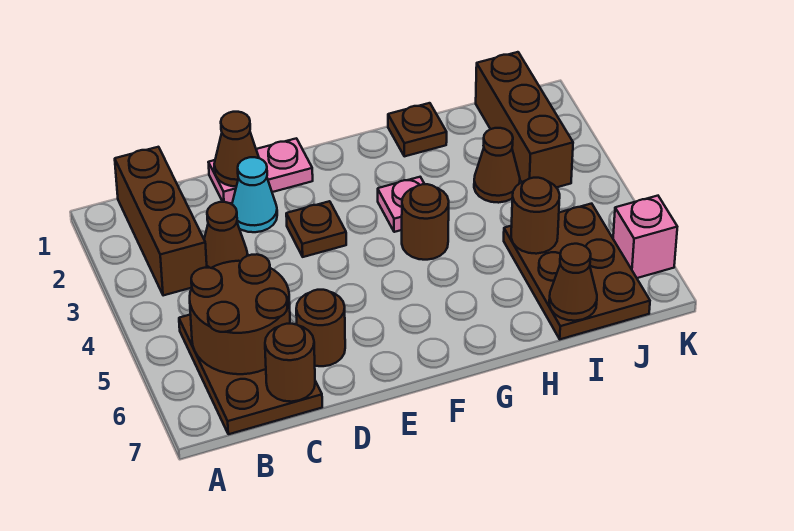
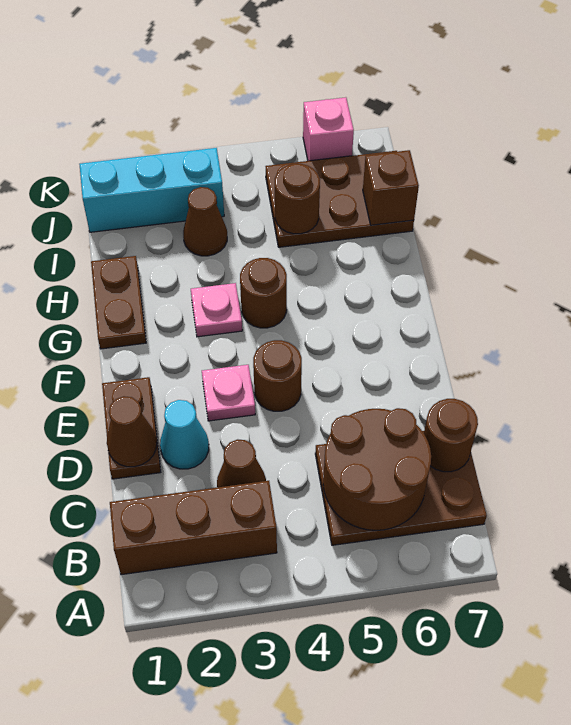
pink 1x2 plate [209,138,313,203] -> brown 1x2 plate [102,377,161,479]
brown 1x1 round brick [296,290,345,366] -> brown 1x1 round brick moved to [253,340,302,411]
brown 1x1 plate [286,201,346,257] -> pink 1x1 plate [202,365,255,421]
brown 1x1 plate [388,103,447,156] -> brown 1x2 plate [91,256,146,349]
brown 1x1 cone [549,244,597,321] -> brown 1x1 brick [363,150,419,225]
brown 1x3 brick [476,52,573,187] -> cyan 1x3 brick [79,148,224,232]

